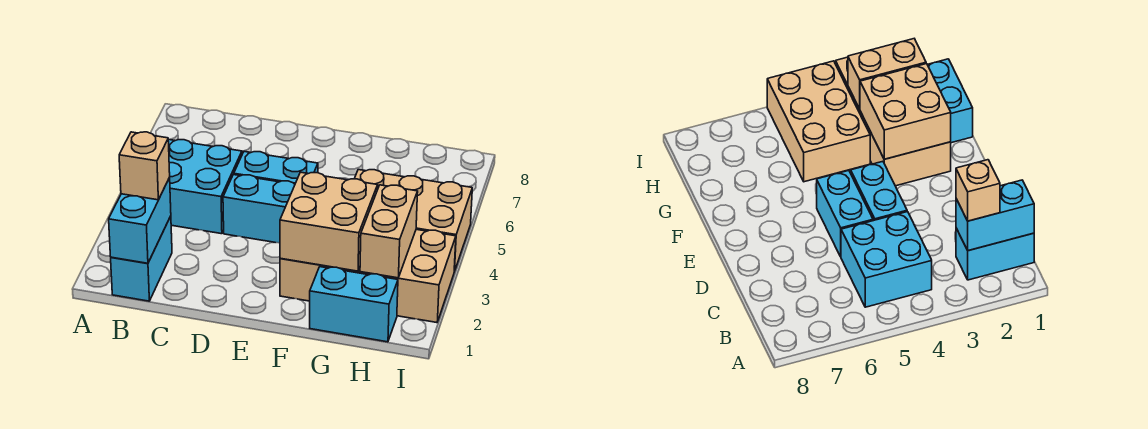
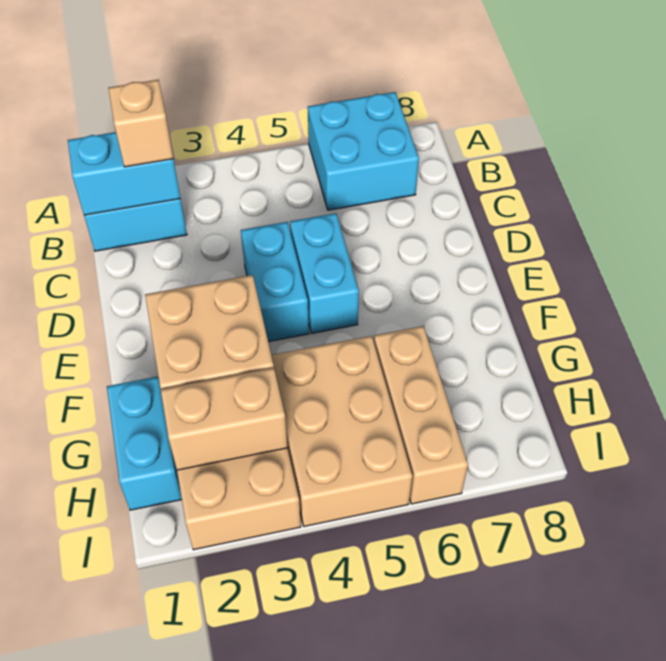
cyan 2x2 brick [168,140,242,234] -> cyan 2x2 brick moved to [308,92,419,210]
none -> tan 1x3 brick [374,326,468,504]

